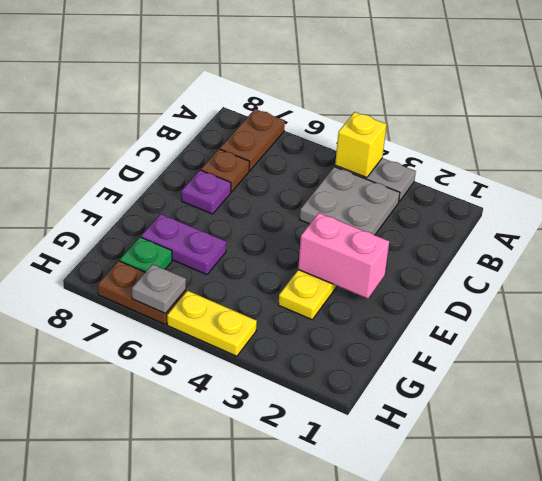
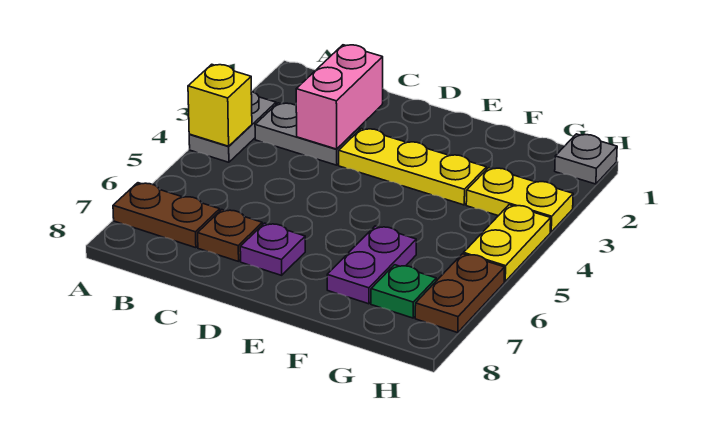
grey 2x2 plate [299,167,400,235] -> grey 1x2 plate [255,103,359,165]
pink 1x2 brick [298,213,389,299] -> pink 1x2 brick moved to [296,45,383,149]
none -> yellow 1x2 plate [466,168,573,232]
grey 1x1 plate [132,264,186,314] -> grey 1x1 plate moved to [555,134,617,184]

